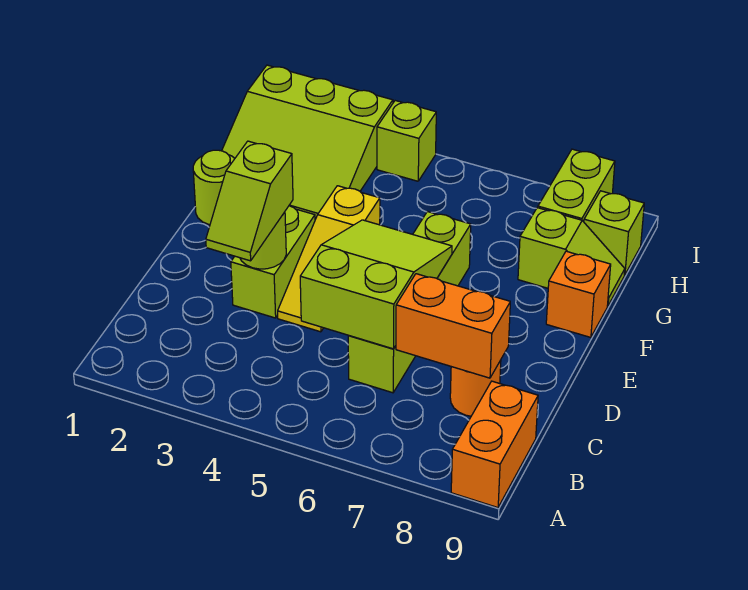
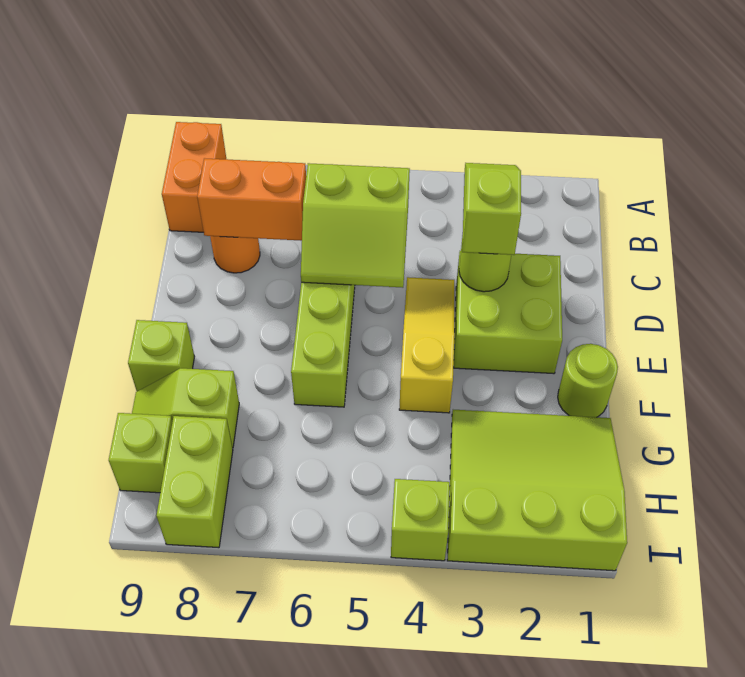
lime 2x3 slope [300,220,452,349] -> lime 2x2 slope [301,163,410,288]
lime 1x2 brick [231,206,315,318] -> lime 2x2 brick [454,251,562,374]
orange 1x1 brick [546,251,611,337] -> lime 1x1 brick [128,320,195,391]

